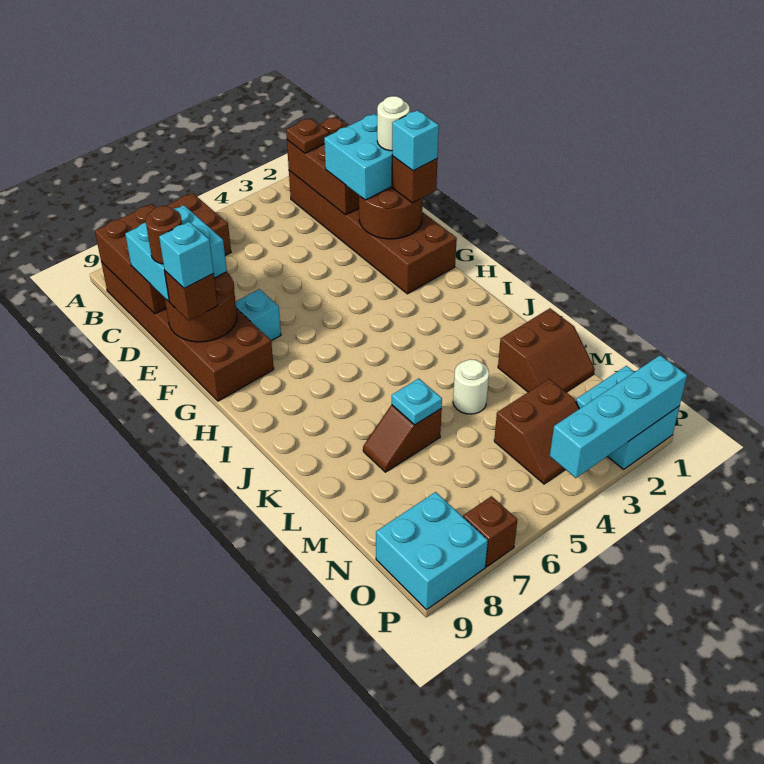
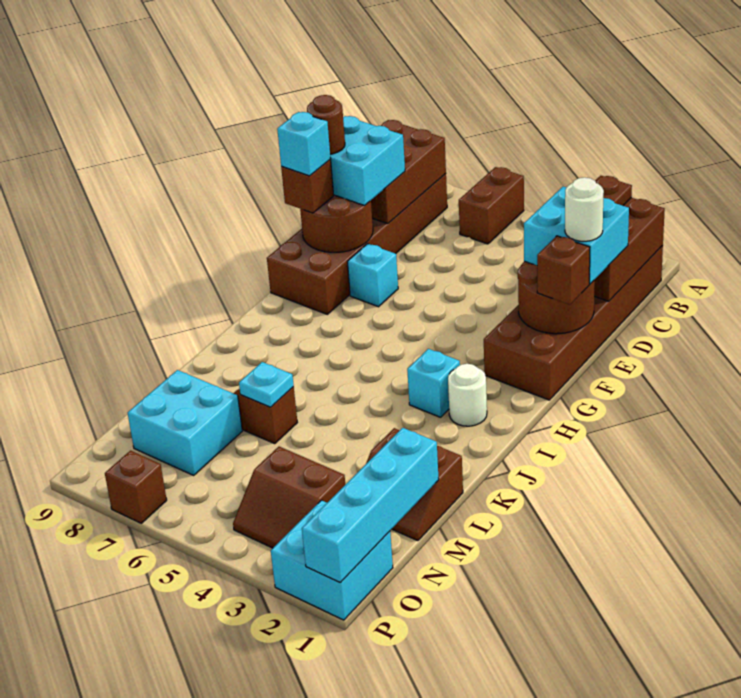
cyan 1x1 brick [392,110,439,171] -> cyan 1x1 brick moved to [407,349,460,417]
white 1x1 round brick [453,359,489,414] -> white 1x1 round brick moved to [448,364,487,426]
cyan 2x2 brick [376,492,488,610] -> cyan 2x2 brick moved to [128,370,242,475]
cyan 1x4 brick [550,355,687,478] -> cyan 1x4 brick turned to [302,428,439,583]

